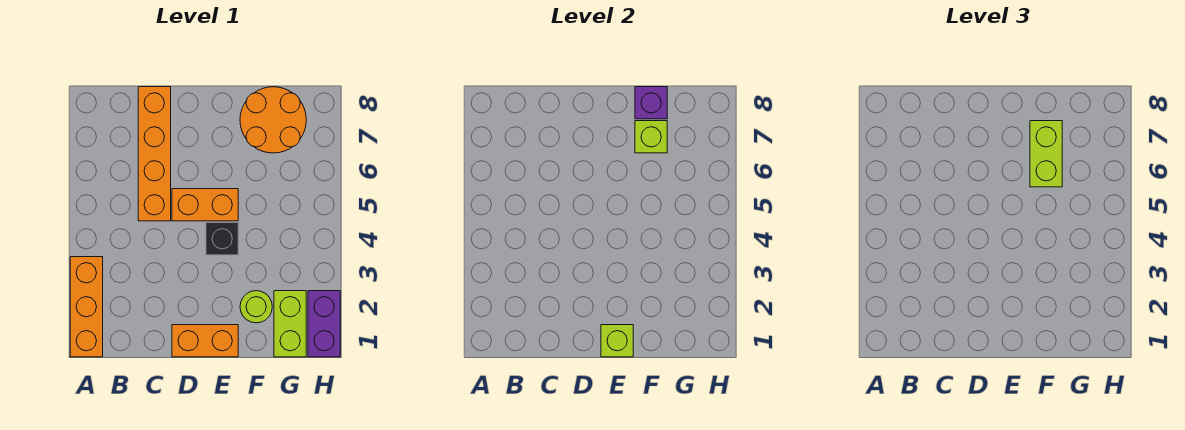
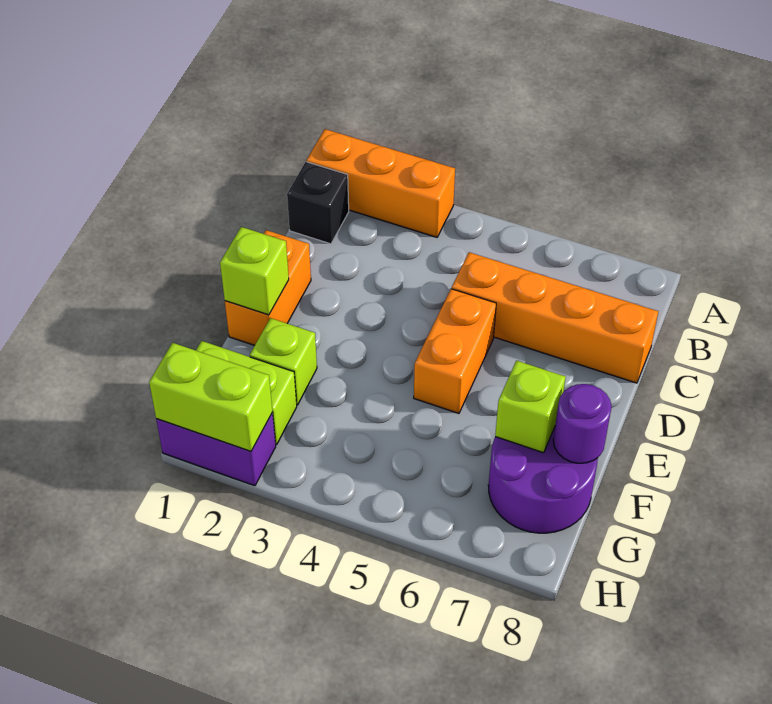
black 1x1 brick [206,223,238,255] -> black 1x1 brick moved to [287,162,349,244]
lime 1x1 round brick [240,291,272,323] -> lime 1x1 brick [250,318,317,405]
lime 1x2 brick [1030,121,1062,187] -> lime 1x2 brick moved to [149,343,272,451]
orange 2x2 round brick [240,87,306,153] -> purple 2x2 round brick [488,427,598,533]
purple 1x1 brick [635,87,667,119] -> purple 1x1 round brick [553,384,612,463]

